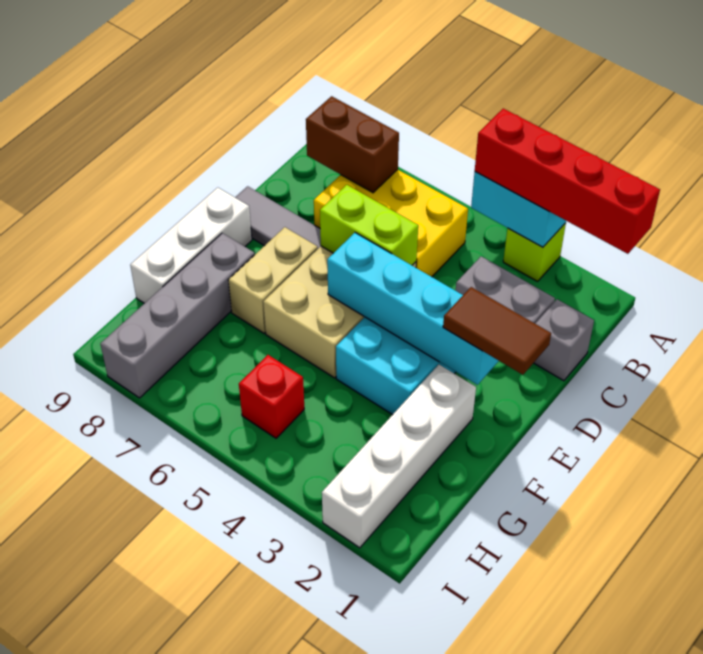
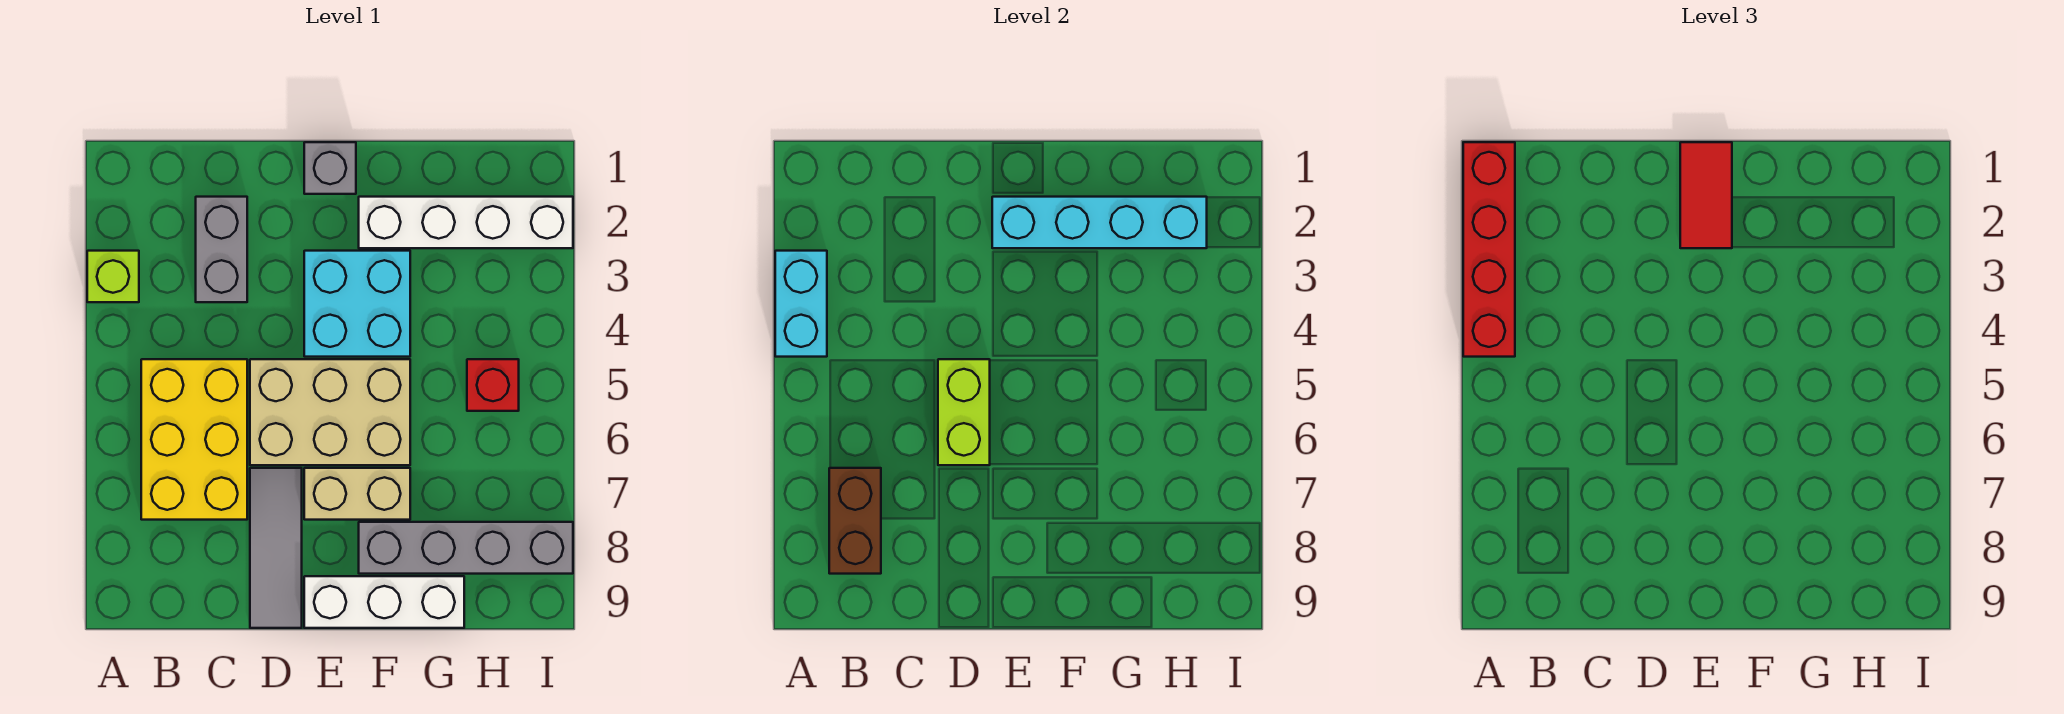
grey 1x1 brick [534,299,594,381] -> grey 1x1 brick moved to [304,142,356,194]
brown 1x2 tile [443,287,551,375] -> red 1x2 tile [1680,142,1732,248]
cyan 1x4 brick [327,233,499,385] -> cyan 1x4 brick turned to [992,197,1207,248]

